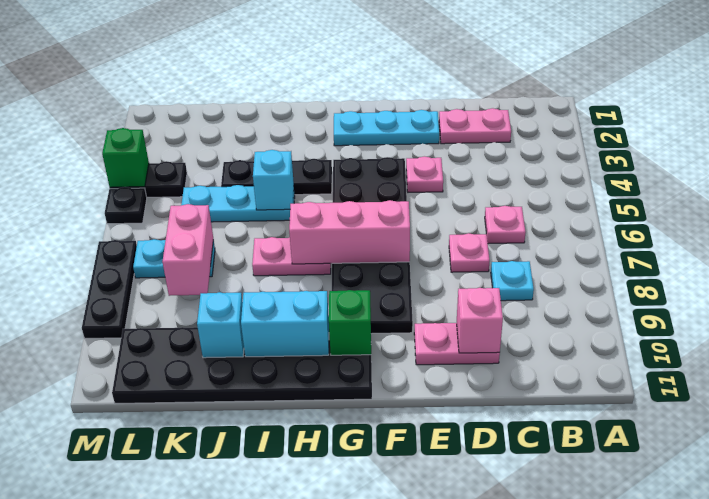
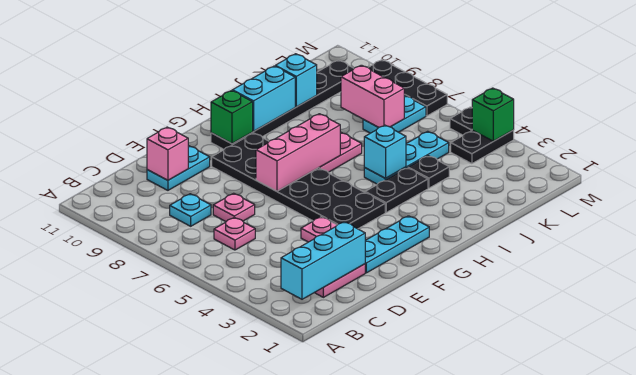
none -> cyan 1x3 brick [281,222,365,299]
pink 1x2 plate [414,323,500,365] -> cyan 1x2 plate [147,146,210,190]
black 2x6 plate [112,327,372,403] -> black 1x6 plate [211,60,354,149]

